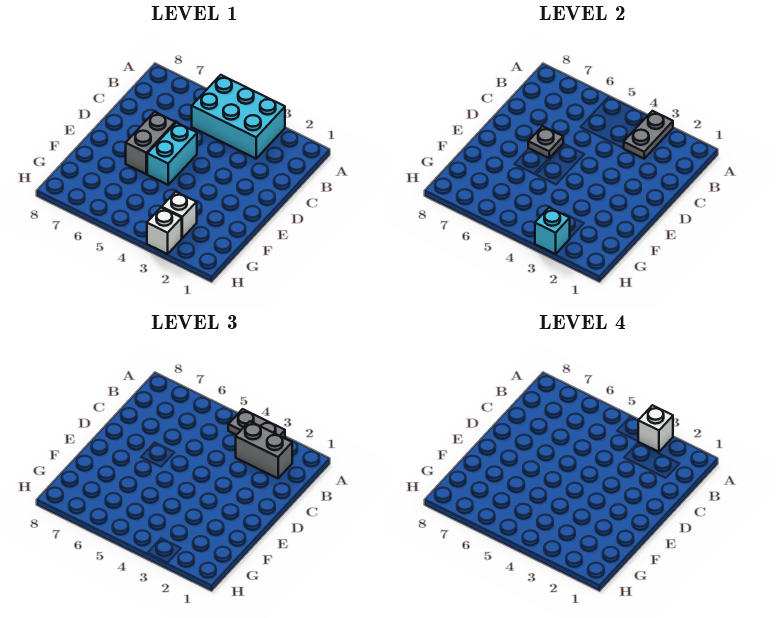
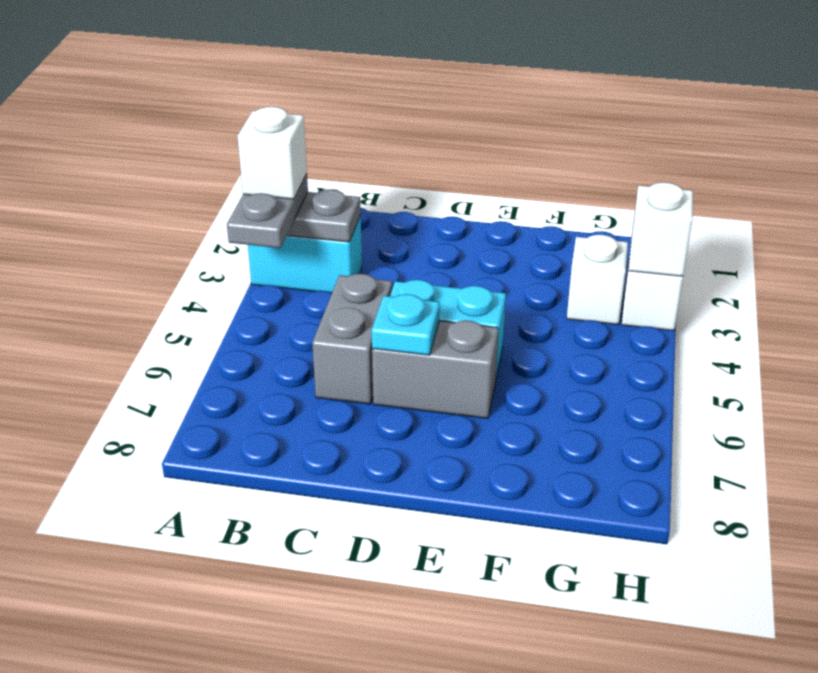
cyan 2x3 brick [192,75,285,159] -> cyan 1x2 brick [248,216,362,293]
grey 1x2 brick [236,421,292,478] -> grey 1x2 brick moved to [312,274,392,404]
grey 1x1 plate [528,126,563,158] -> cyan 1x1 plate [372,294,440,355]
cyan 1x1 brick [535,208,570,254] -> white 1x1 brick [629,182,693,276]

